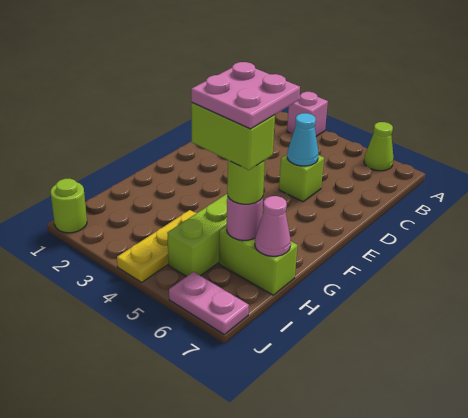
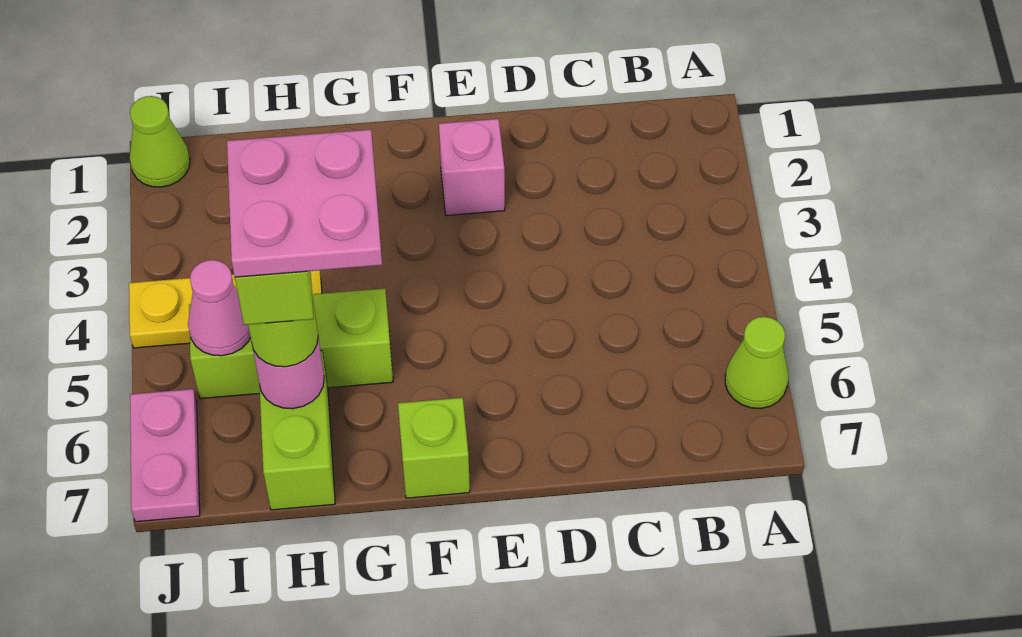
pink 1x1 brick [287,92,328,136] -> pink 1x1 brick moved to [439,119,505,216]
lime 1x1 brick [279,155,324,202] -> lime 1x1 brick moved to [398,398,470,498]
cyan 1x1 cone [287,113,319,166] -> none
pink 1x1 cone [255,196,291,256] -> pink 1x1 cone moved to [188,260,251,356]
lime 1x1 round brick [51,179,87,233] -> lime 1x1 cone [130,96,190,187]

